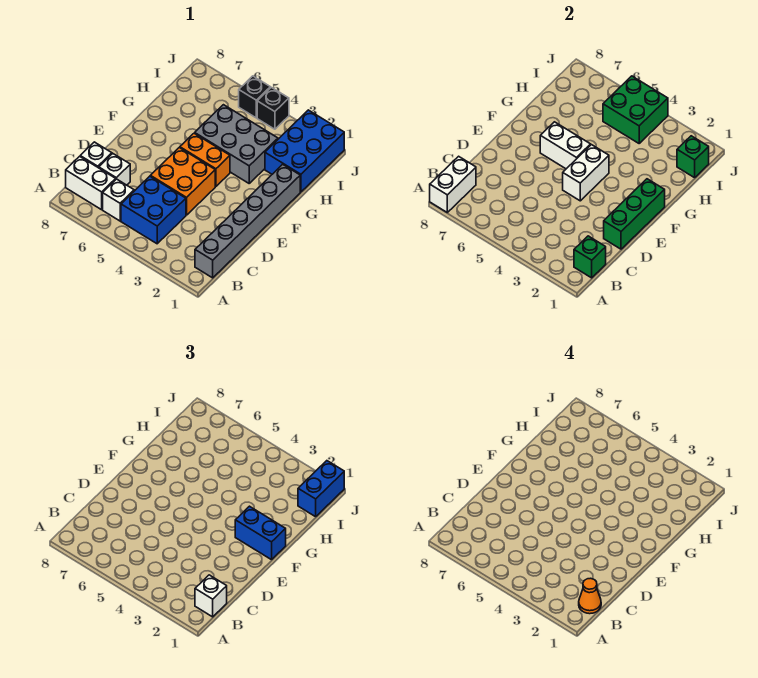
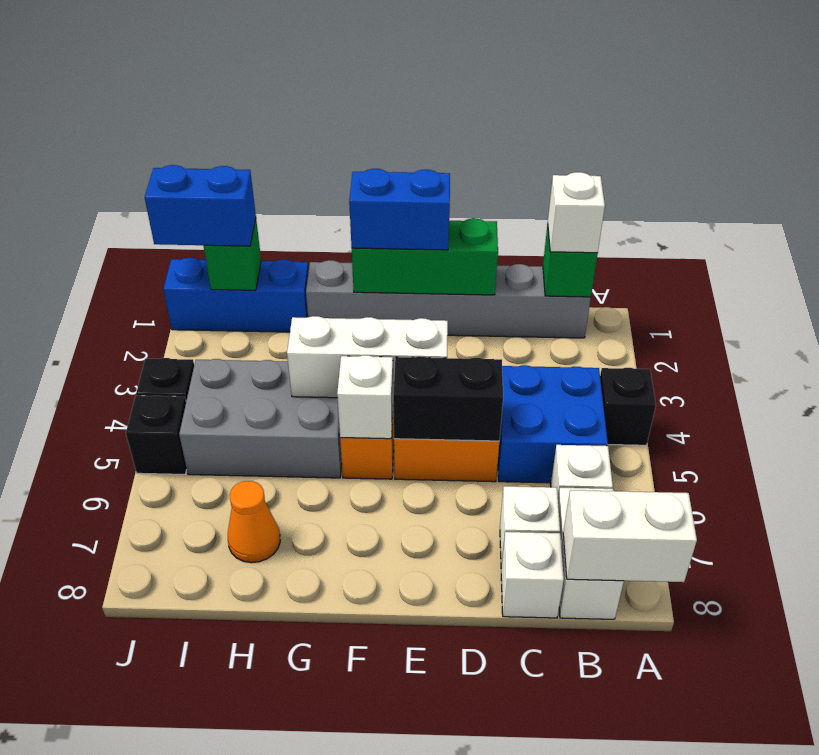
none -> black 1x1 brick [600,368,656,445]
orange 1x1 cone [579,578,601,614] -> orange 1x1 cone moved to [228,481,280,563]
none -> black 1x2 brick [393,356,503,441]
white 1x2 brick [563,145,609,201] -> white 1x3 brick [287,316,448,398]
blue 1x2 brick [235,506,286,560] -> blue 1x2 brick turned to [349,169,450,250]
white 1x2 brick [540,122,591,169] -> white 1x1 brick [337,355,393,439]
grey 2x3 brick [195,105,278,183] -> grey 2x3 brick turned to [179,359,342,478]
blue 2x3 brick [265,110,344,192] -> blue 1x3 brick [163,258,309,332]
green 2x2 brick [603,76,668,143] -> none

